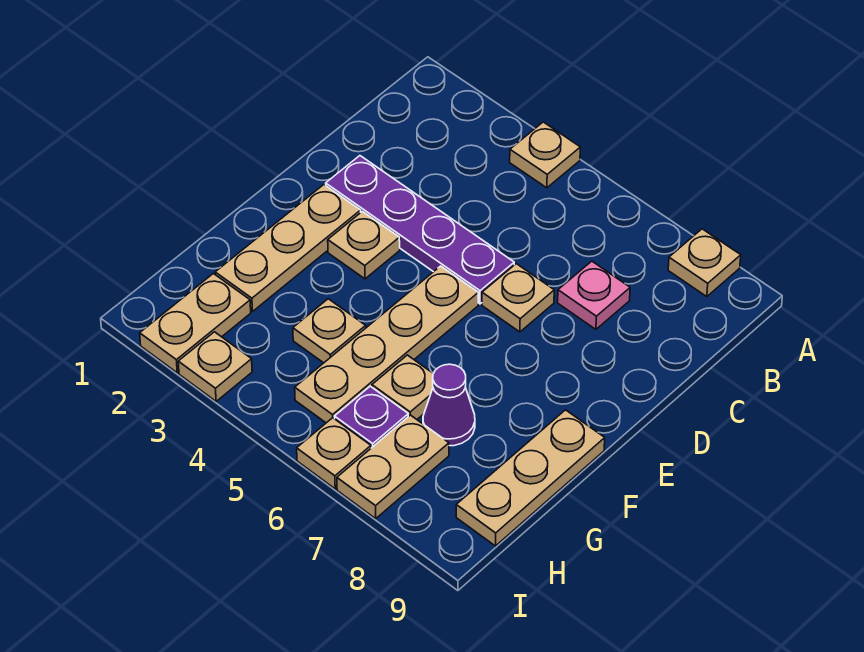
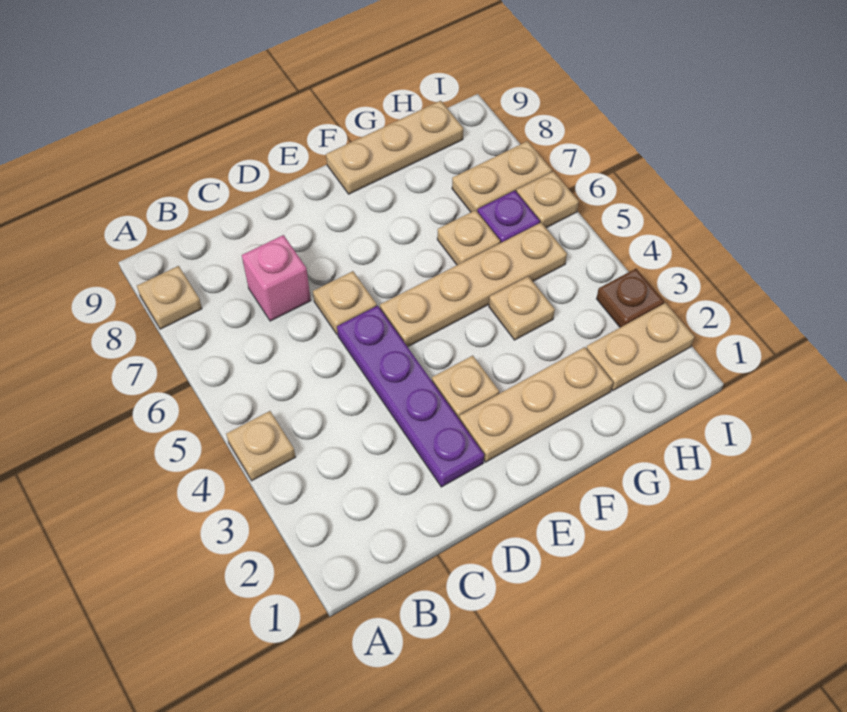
pink 1x1 plate [558,261,630,329] -> pink 1x1 brick [242,235,311,321]
purple 1x1 cone [423,364,475,446] -> none
tan 1x1 plate [178,332,252,401] -> brown 1x1 plate [596,269,664,327]

